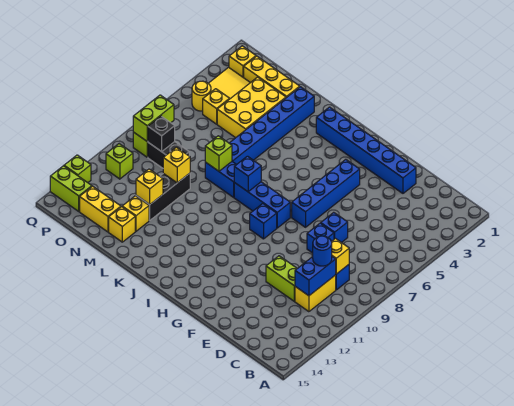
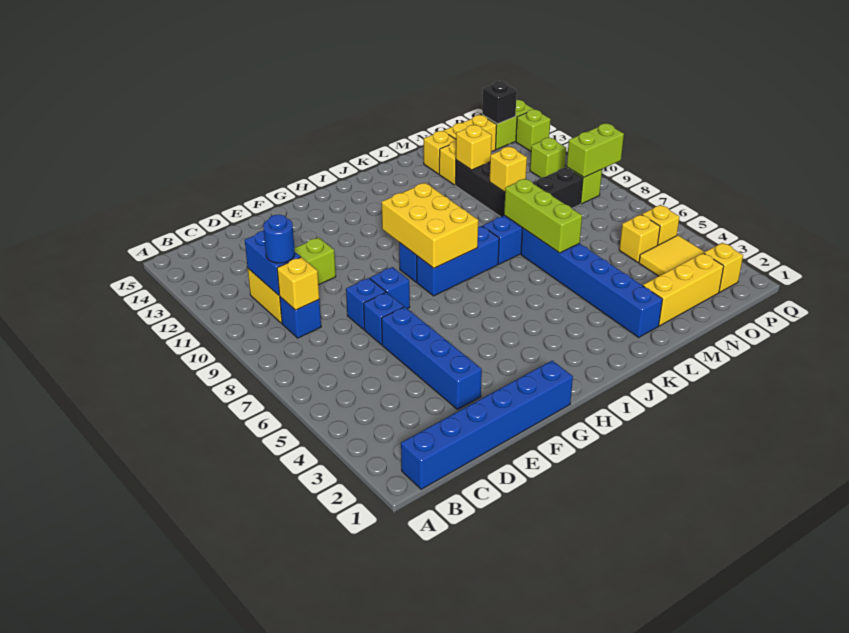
blue 1x6 brick [316,107,416,193] -> blue 1x6 brick moved to [401,361,573,489]
blue 1x4 brick [292,159,360,227] -> blue 1x4 brick moved to [382,307,482,410]
blue 1x1 brick [234,156,261,192] -> blue 1x1 brick moved to [370,267,410,309]
lime 1x1 brick [205,136,232,171] -> lime 1x3 brick [504,179,582,253]
yellow 2x3 brick [217,77,286,138] -> yellow 2x3 brick moved to [382,183,478,268]
black 1x1 brick [148,116,175,152] -> black 1x1 brick moved to [482,81,517,124]
yellow 1x1 round brick [192,81,211,111] -> yellow 1x1 brick [642,205,679,245]
lime 1x2 brick [133,95,174,141] -> lime 1x2 brick turned to [567,124,624,177]

